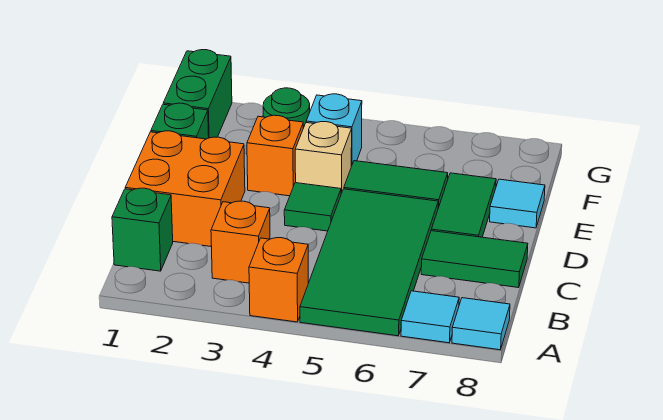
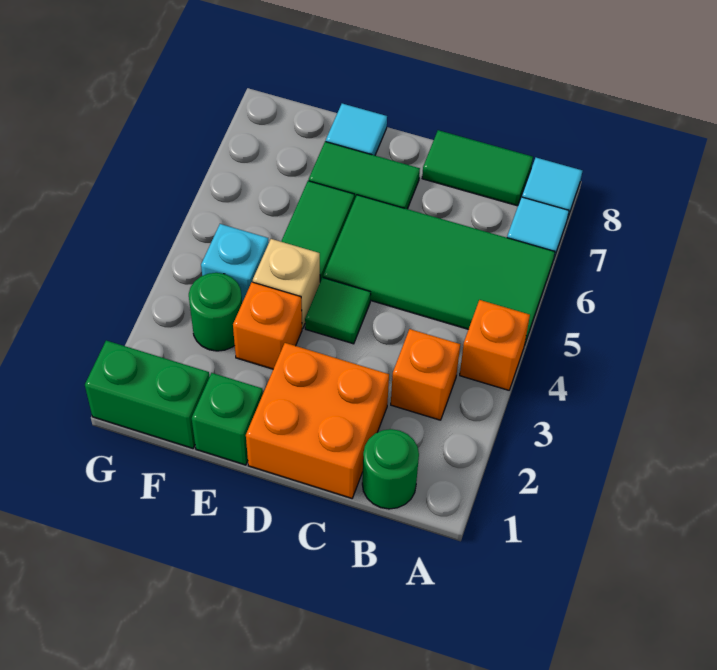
green 1x1 brick [112,188,173,271] -> green 1x1 round brick [362,429,419,509]
green 1x2 tile [421,231,528,288] -> green 1x2 tile turned to [422,130,533,206]

